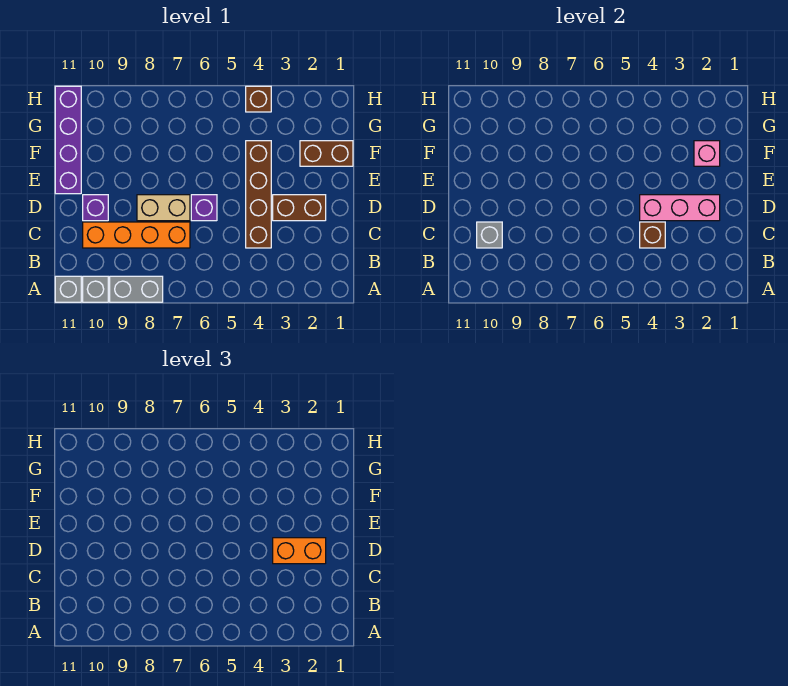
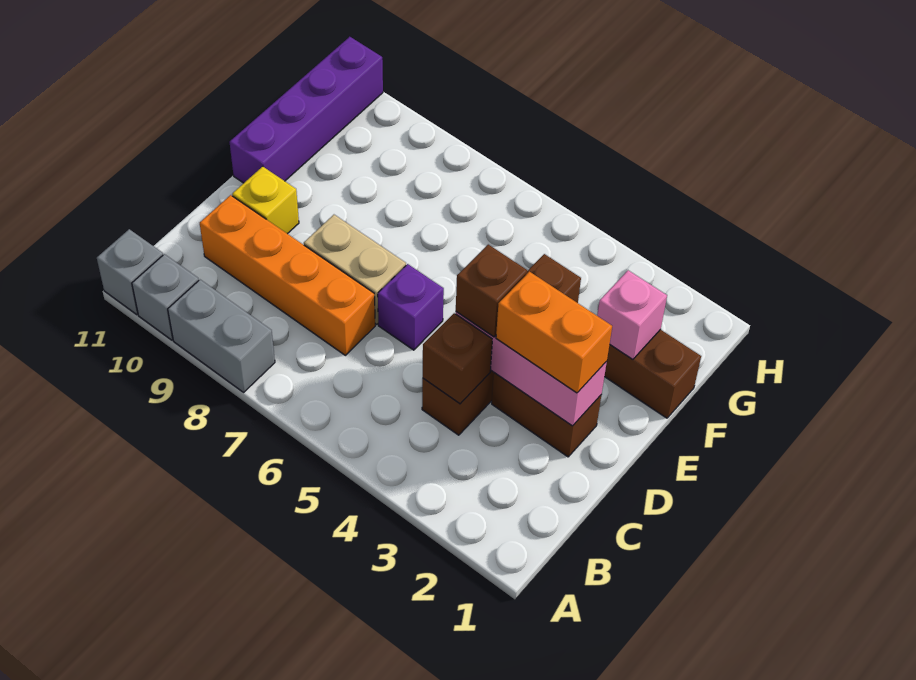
grey 1x1 brick [477,222,502,248] -> none
purple 1x1 brick [83,195,108,221] -> yellow 1x1 brick [232,166,299,234]
brown 1x1 brick [246,86,271,112] -> brown 1x1 brick moved to [456,245,527,337]

